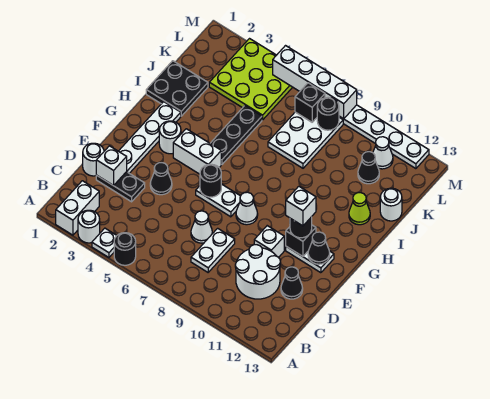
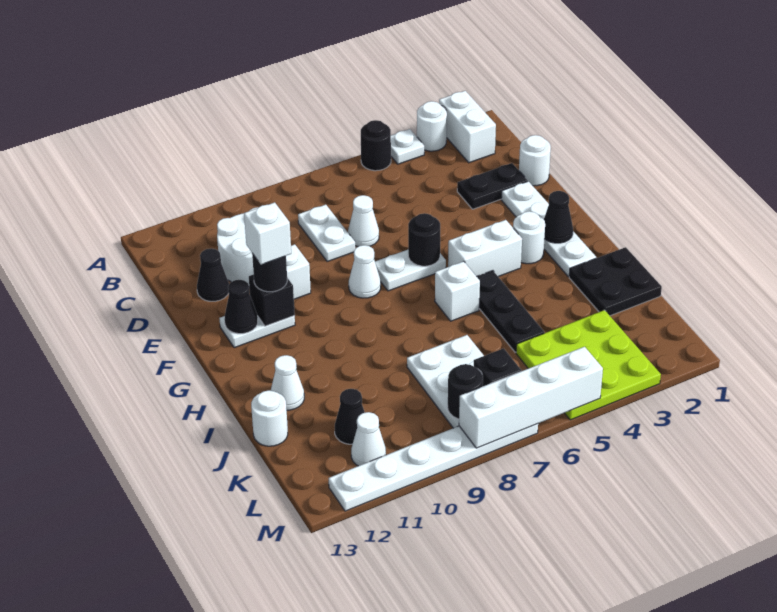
white 1x1 brick [96,146,127,186] -> white 1x1 brick moved to [435,261,480,321]
black 1x1 cone [150,163,172,195] -> black 1x1 cone moved to [544,191,573,243]
lime 1x1 cone [349,193,370,225] -> white 1x1 cone [271,355,304,410]

